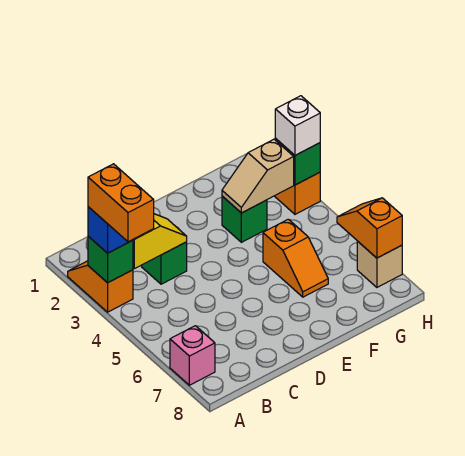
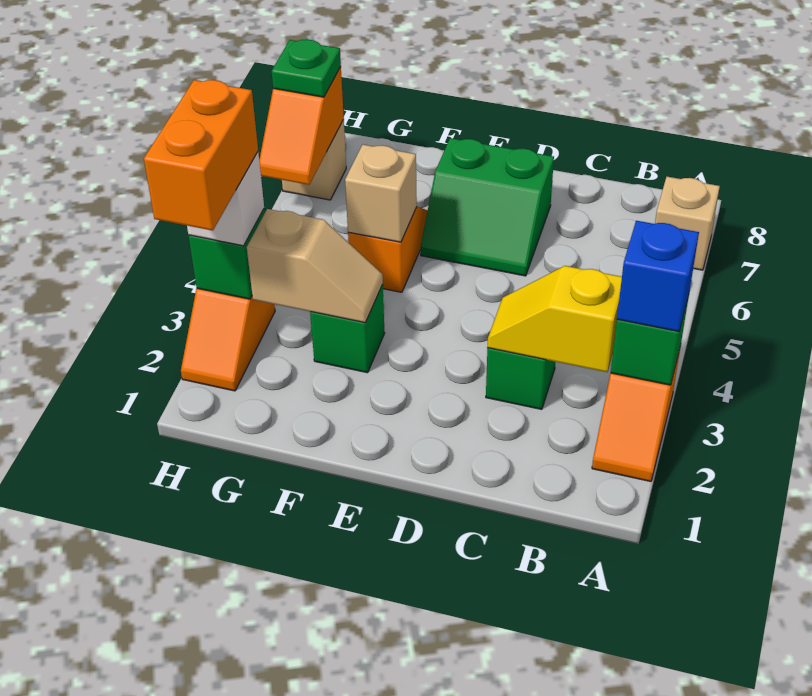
orange 1x2 brick [88,164,154,242] -> orange 1x2 brick moved to [144,80,258,231]
pink 1x1 brick [170,326,215,385] -> tan 1x1 brick [655,177,720,270]
none -> green 2x2 slope [420,138,554,276]
none -> tan 1x1 brick [345,145,417,242]
none -> green 1x1 plate [272,39,341,97]

